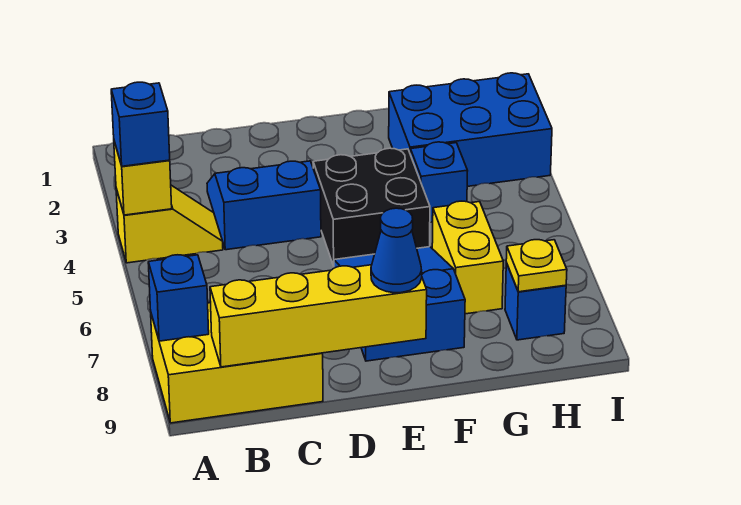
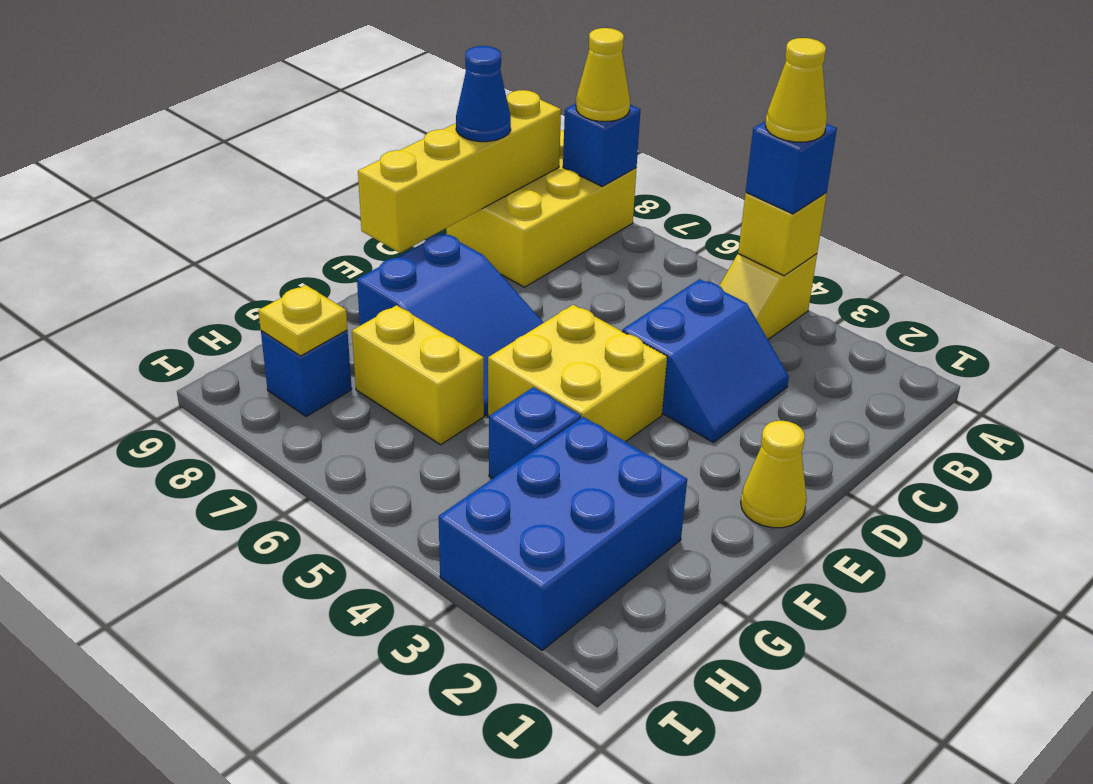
none -> yellow 1x1 cone [765,38,827,142]
none -> yellow 1x1 cone [576,28,630,121]
none -> yellow 1x1 cone [741,421,807,528]
black 2x2 brick [313,148,430,266] -> yellow 2x2 brick [488,305,667,442]
blue 1x1 cone [371,208,422,293] -> blue 1x1 cone moved to [456,46,511,142]

